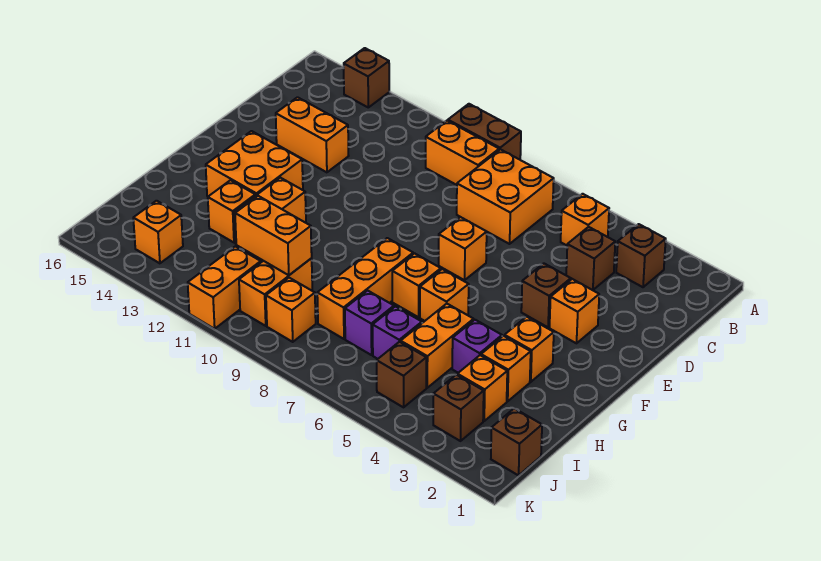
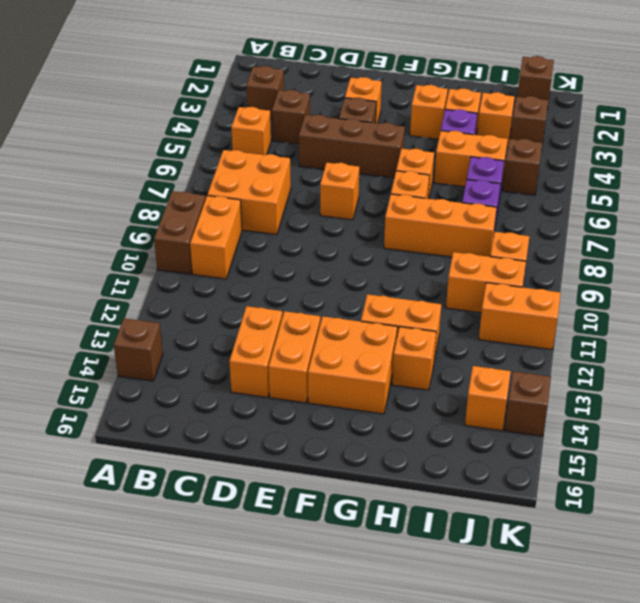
none -> brown 1x3 brick [299,115,405,178]
orange 1x2 brick [235,196,312,275] -> orange 1x2 brick moved to [269,311,320,403]
none -> brown 1x1 brick [505,371,551,436]

